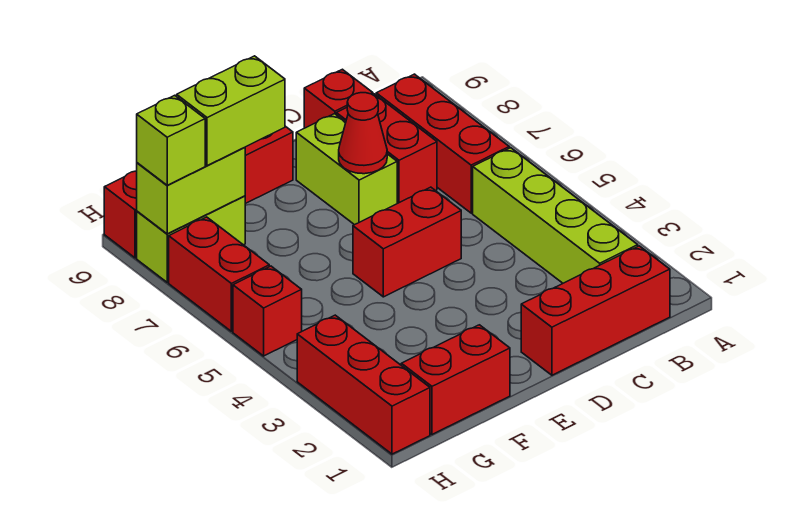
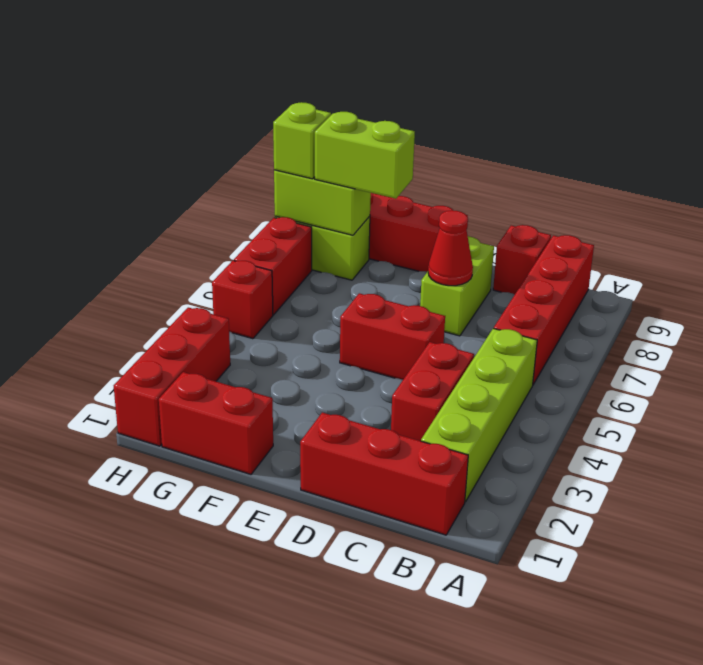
red 1x3 brick [376,74,509,213] -> red 1x4 brick [494,235,594,384]
red 1x2 brick [336,94,437,203] -> red 1x2 brick moved to [391,342,474,441]

